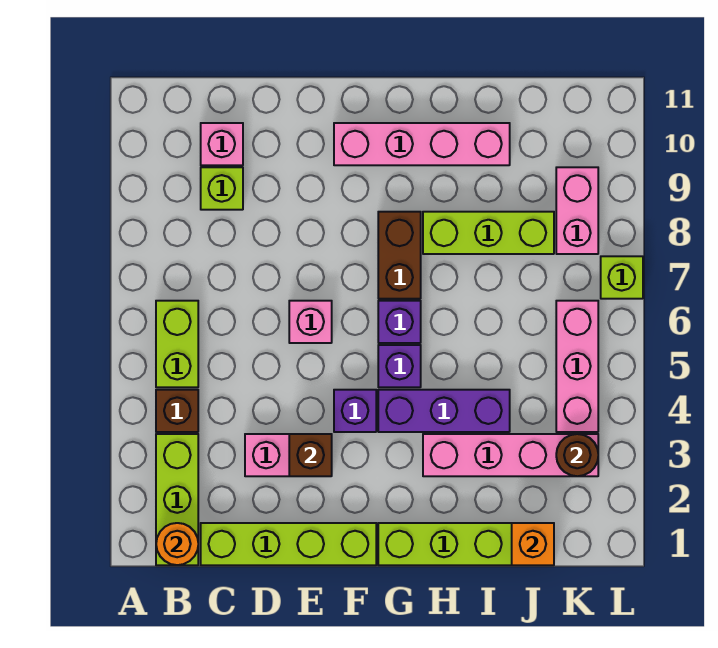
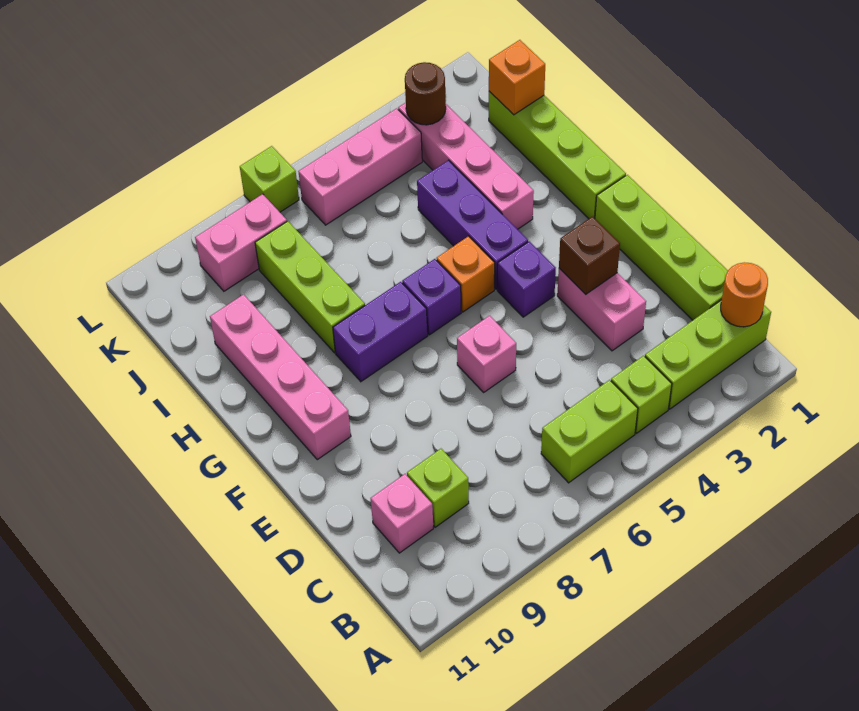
brown 1x1 brick [156,390,198,432] -> lime 1x1 brick [611,356,672,433]
purple 1x1 brick [378,345,421,387] -> orange 1x1 brick [437,236,495,312]
brown 1x2 brick [378,212,421,299] -> purple 1x2 brick [333,282,428,382]

